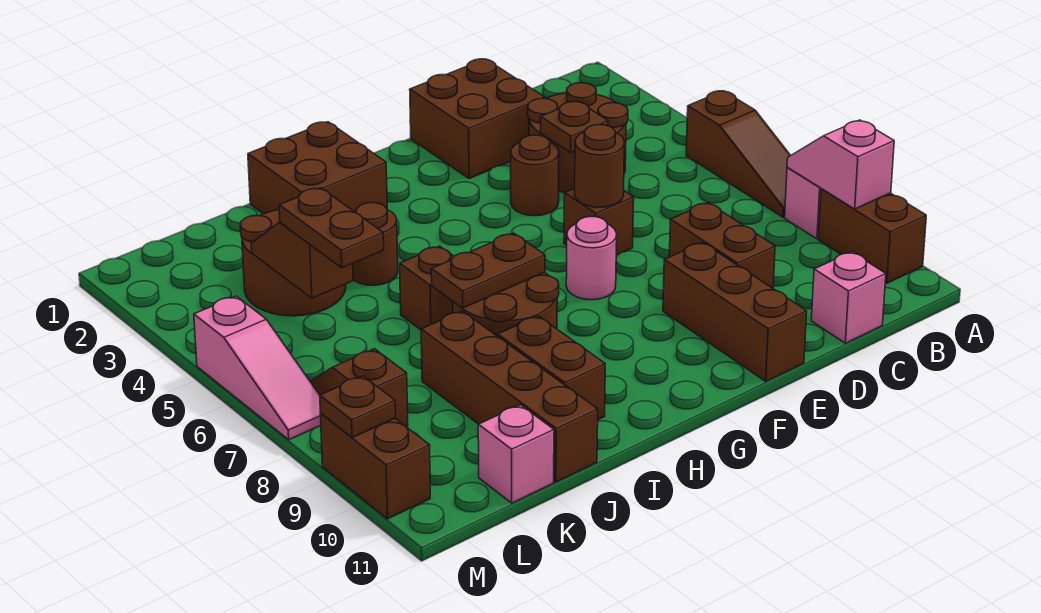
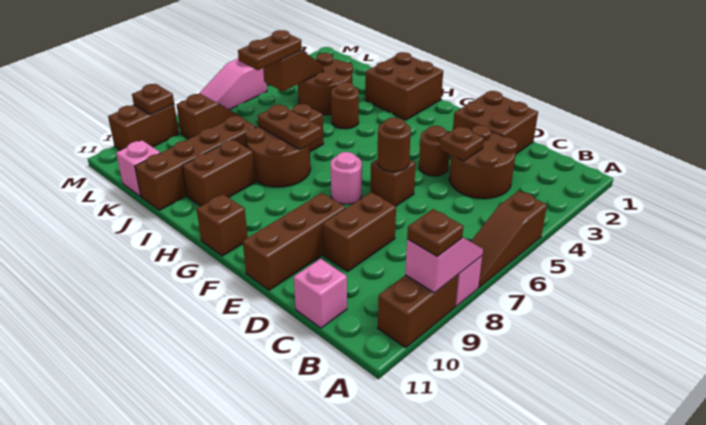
none -> brown 1x1 plate [407,209,463,257]
none -> brown 1x1 brick [197,194,248,256]

